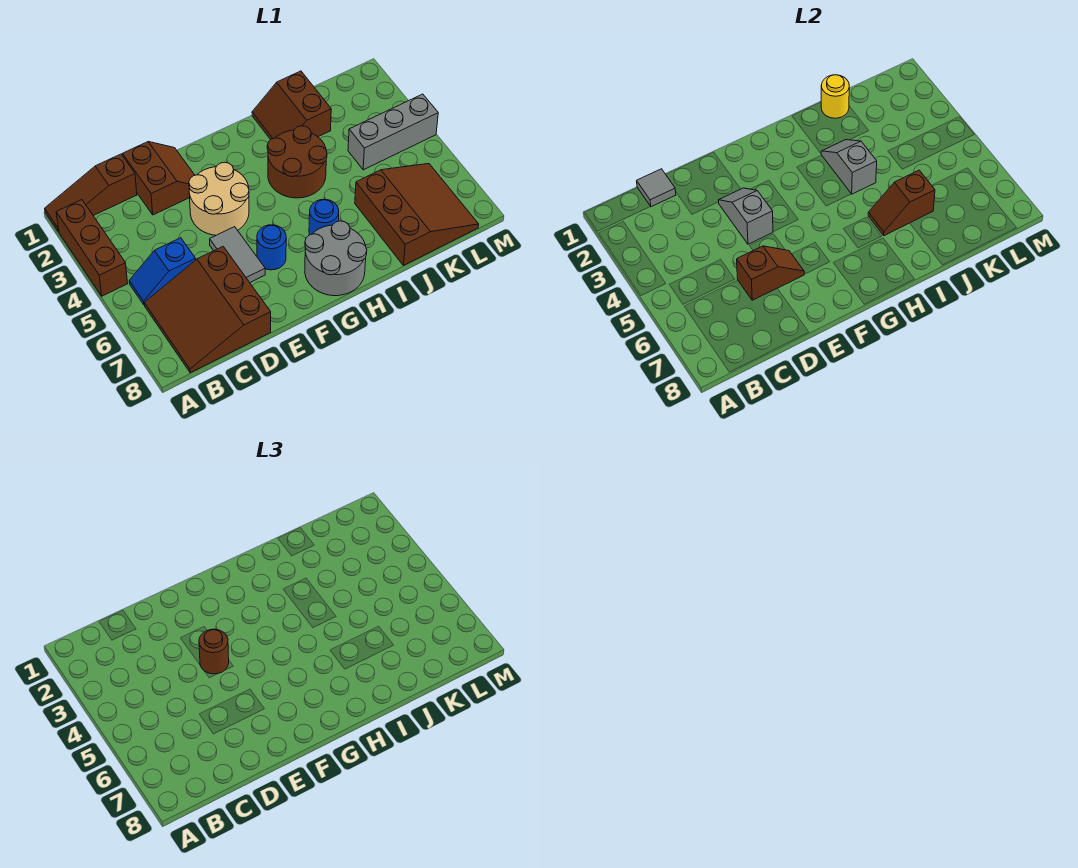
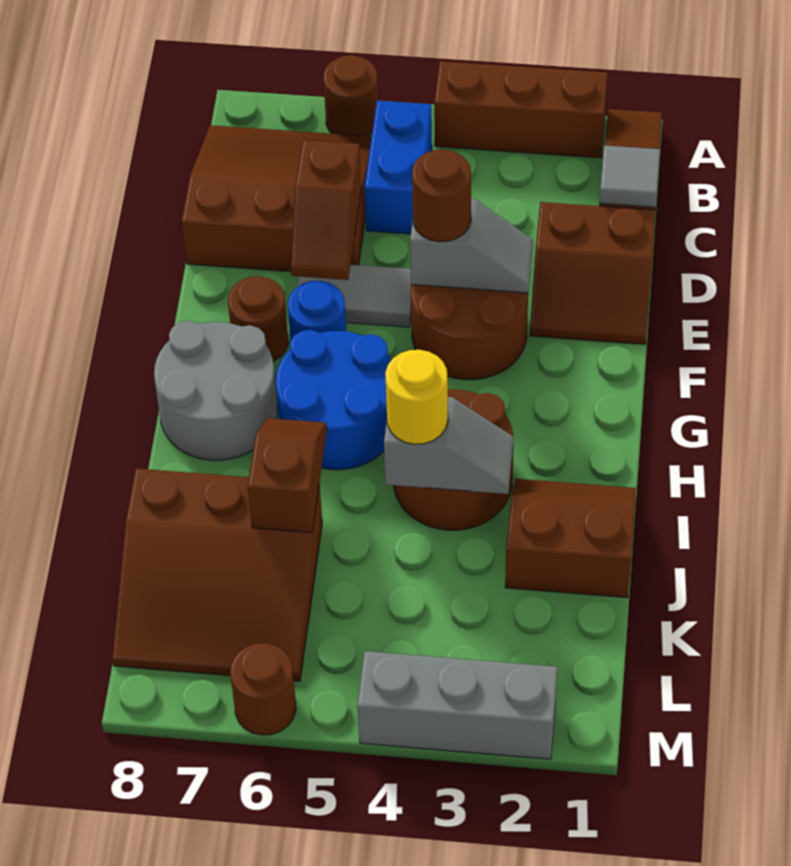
none -> brown 1x1 round brick [323,55,378,136]
blue 1x2 slope [129,238,196,305] -> blue 1x2 brick [364,101,432,234]
tan 2x2 round brick [189,162,249,235] -> brown 2x2 round brick [411,285,528,380]
none -> brown 1x1 round brick [228,276,288,361]
blue 1x1 round brick [309,199,339,235] -> blue 2x2 round brick [276,330,391,470]
yellow 1x1 round brick [821,75,849,118] -> yellow 1x1 round brick moved to [385,350,448,444]
grey 1x3 brick [348,94,438,170] -> grey 1x3 brick turned to [357,651,557,759]
none -> brown 1x1 round brick [230,643,296,735]

